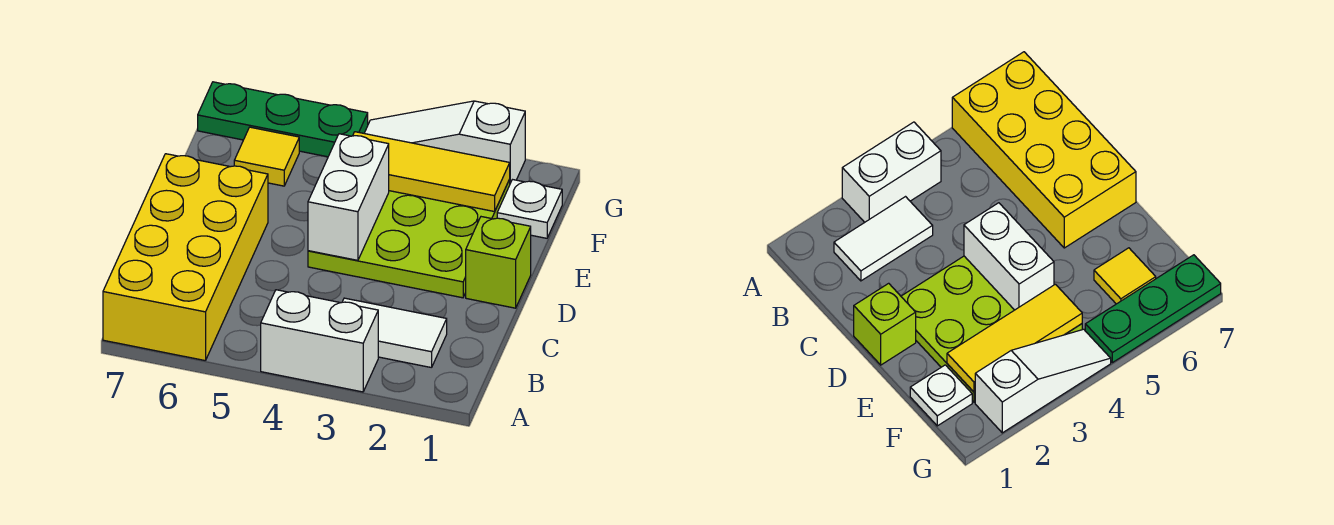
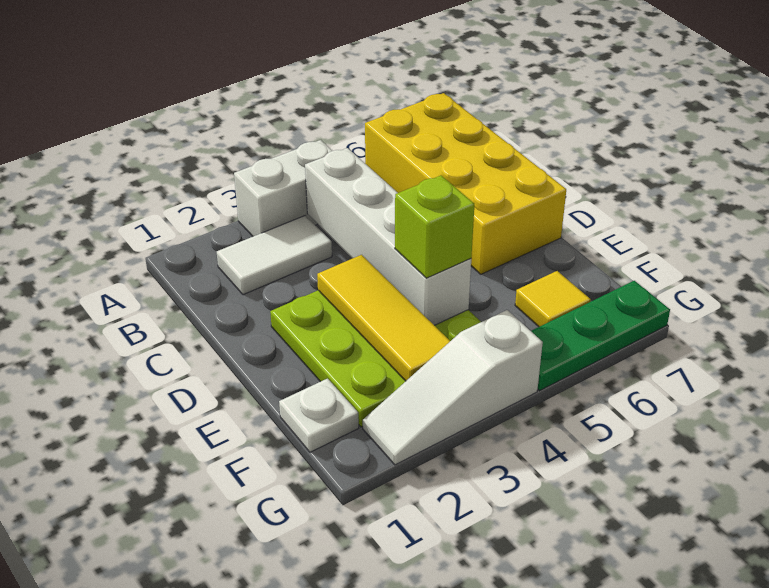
lime 1x1 brick [466,217,531,308] -> lime 1x1 brick moved to [395,176,474,278]
white 1x2 brick [308,134,389,260] -> white 1x4 brick [305,148,471,325]
yellow 1x3 tile [353,132,510,212] -> yellow 1x3 tile turned to [317,255,450,381]
white 1x3 slope [364,101,525,183] -> white 1x3 slope turned to [363,310,543,465]

